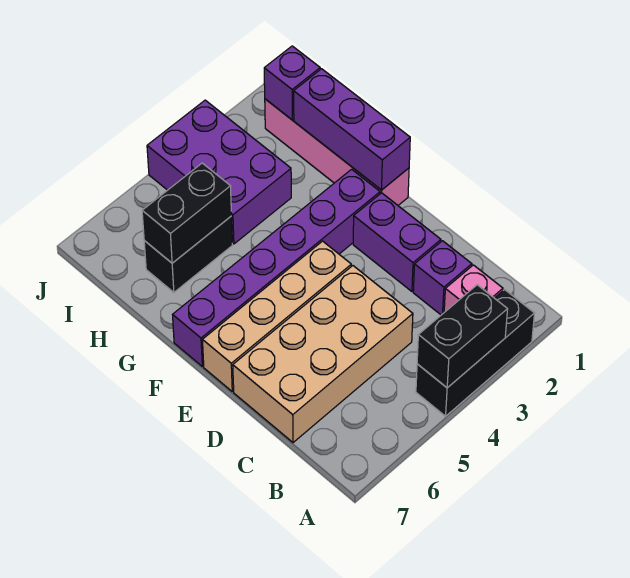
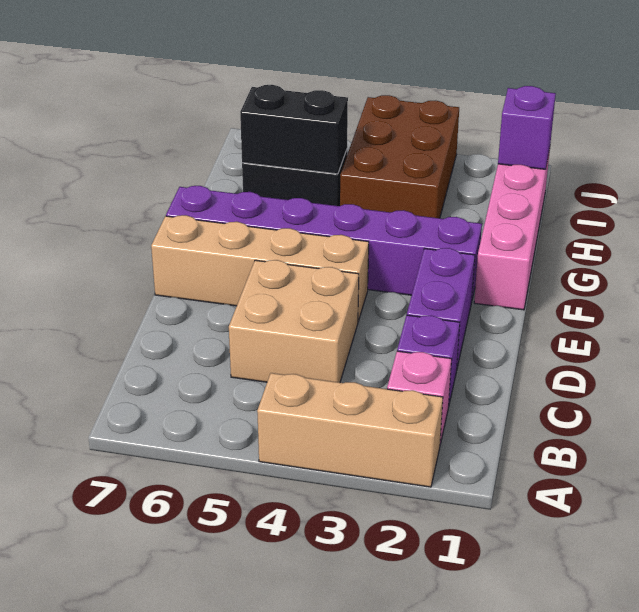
black 1x3 brick [416,290,535,416] -> tan 1x3 brick [257,373,443,487]
black 1x2 brick [417,285,508,388] -> none
tan 2x4 brick [233,266,413,443] -> tan 2x2 brick [229,260,359,382]
purple 1x3 brick [294,69,410,190] -> none
purple 2x3 brick [147,100,291,244] -> brown 2x3 brick [340,95,459,218]

